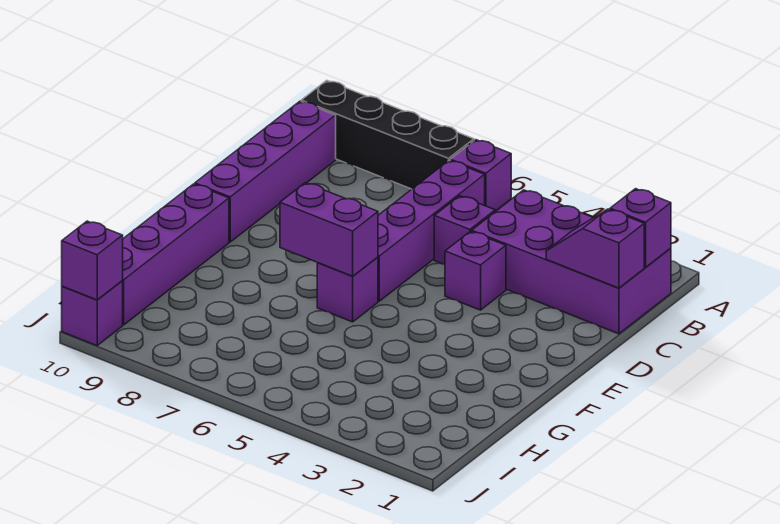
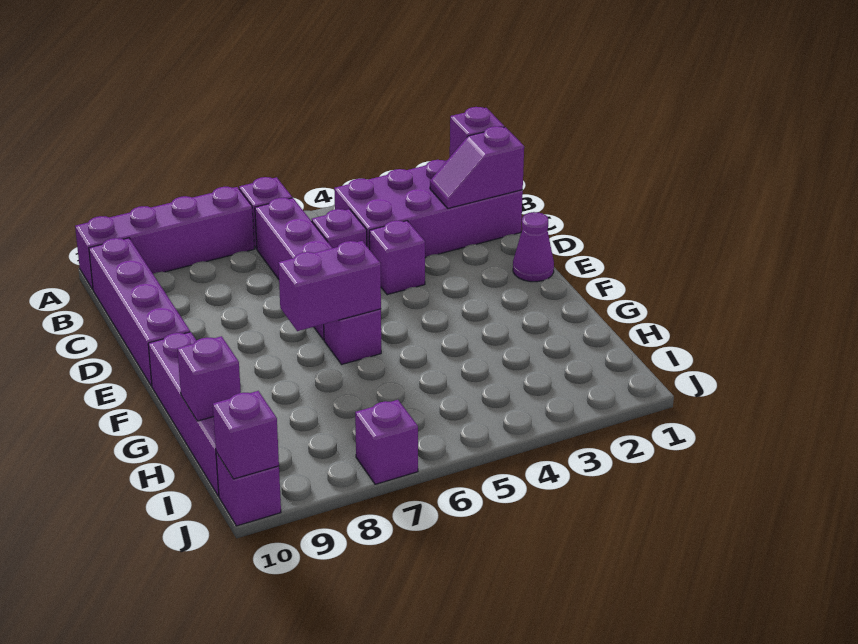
black 1x4 brick [301,80,474,189] -> purple 1x4 brick [75,187,254,290]
none -> purple 1x1 cone [513,212,554,282]
none -> purple 1x1 brick [177,336,241,421]
none -> purple 1x1 brick [355,400,418,484]

